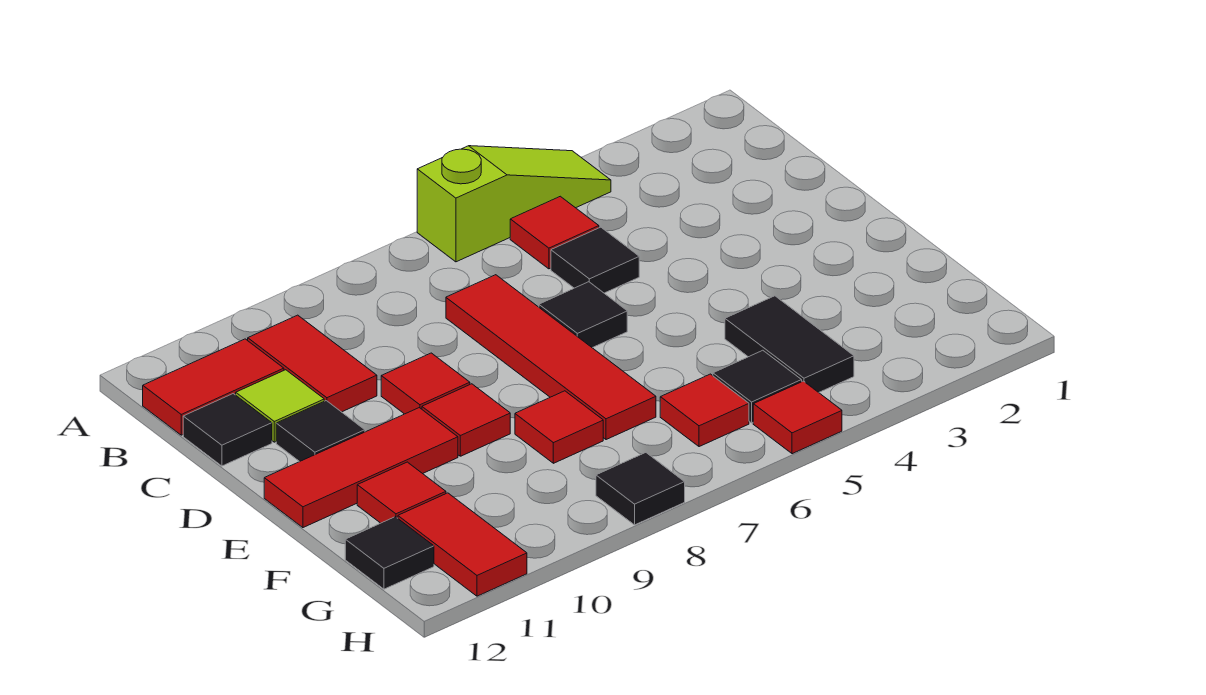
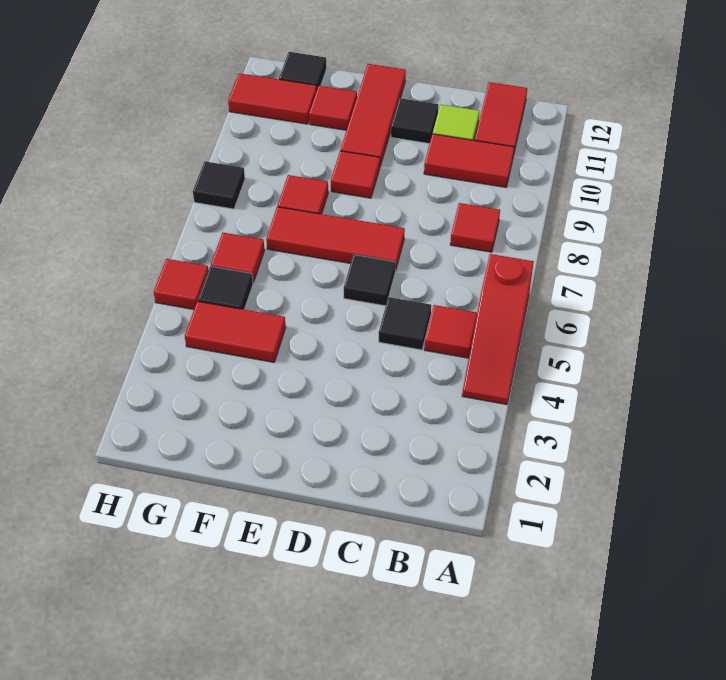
lime 1x3 slope [417,146,611,262] -> red 1x3 slope [462,254,534,405]
red 1x4 tile [446,275,656,440] -> red 1x3 tile [266,207,405,271]
black 1x1 tile [183,394,272,466] -> none
red 1x1 tile [381,353,470,414] -> red 1x1 tile moved to [450,203,500,252]
black 1x2 tile [725,296,854,392] -> red 1x2 tile [185,301,286,362]

